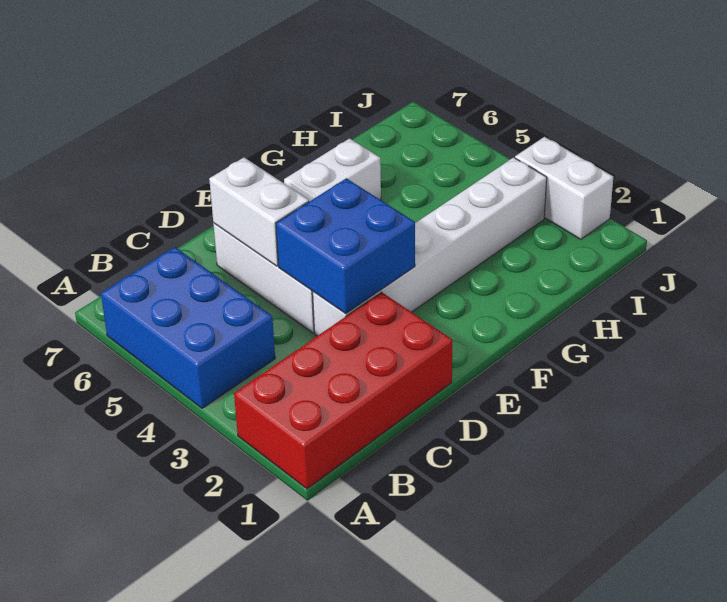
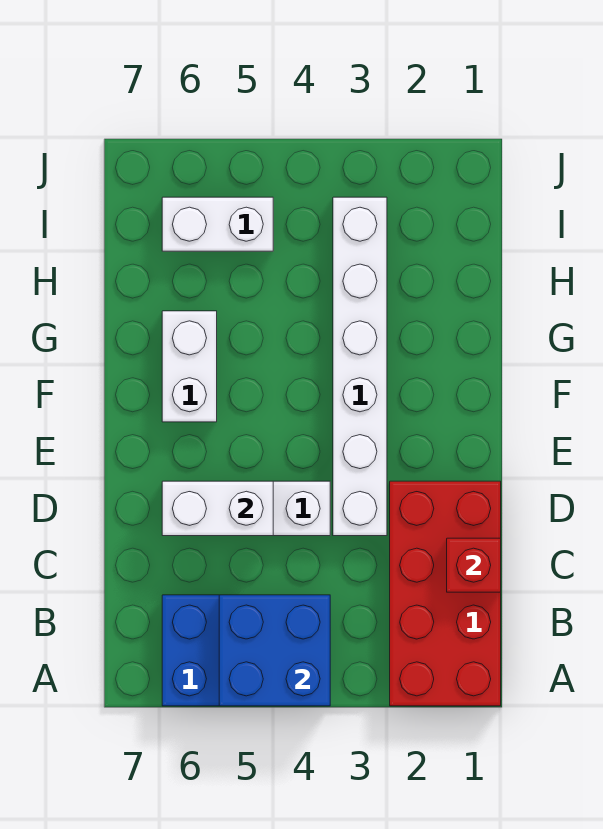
none -> red 1x1 brick [447,538,501,592]
blue 2x2 brick [276,178,415,314] -> blue 2x2 brick moved to [219,595,330,706]
white 1x2 brick [515,137,613,240] -> white 1x2 brick moved to [162,197,273,251]

